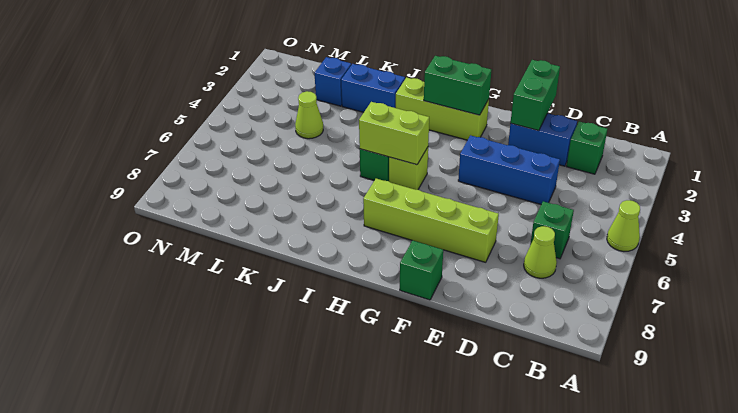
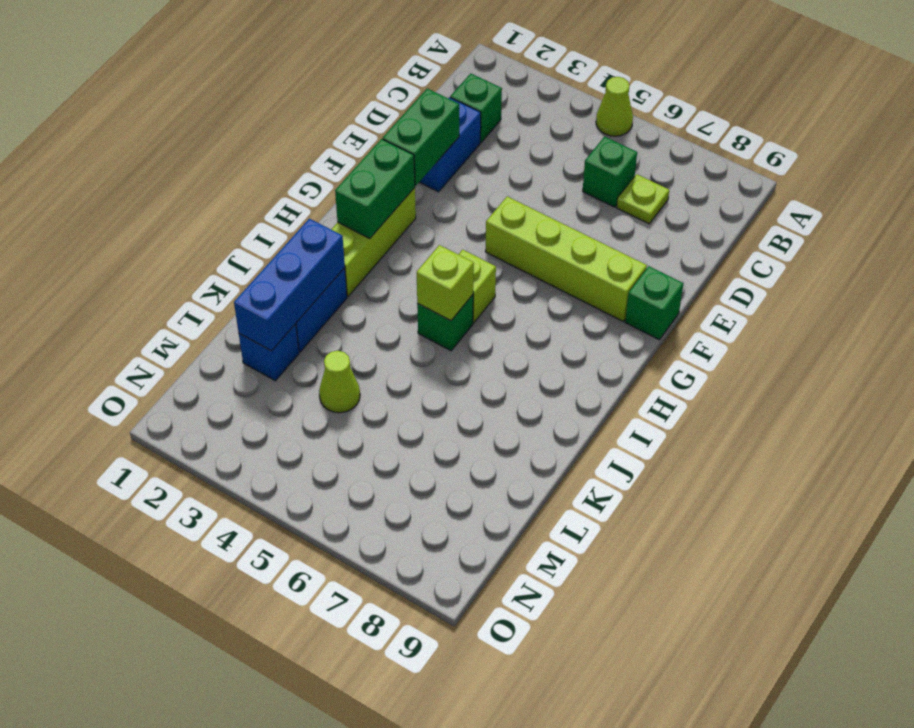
lime 1x1 cone [524,226,557,278] -> lime 1x1 plate [617,174,669,224]
blue 1x3 brick [458,136,560,204] -> blue 1x3 brick moved to [234,219,345,351]
green 1x2 brick [511,60,560,131] -> green 1x2 brick turned to [383,89,459,186]
lime 1x4 brick [363,179,499,262] -> lime 1x4 brick turned to [485,196,647,321]
lime 1x2 brick [359,102,429,165] -> lime 1x1 brick [417,245,474,321]

